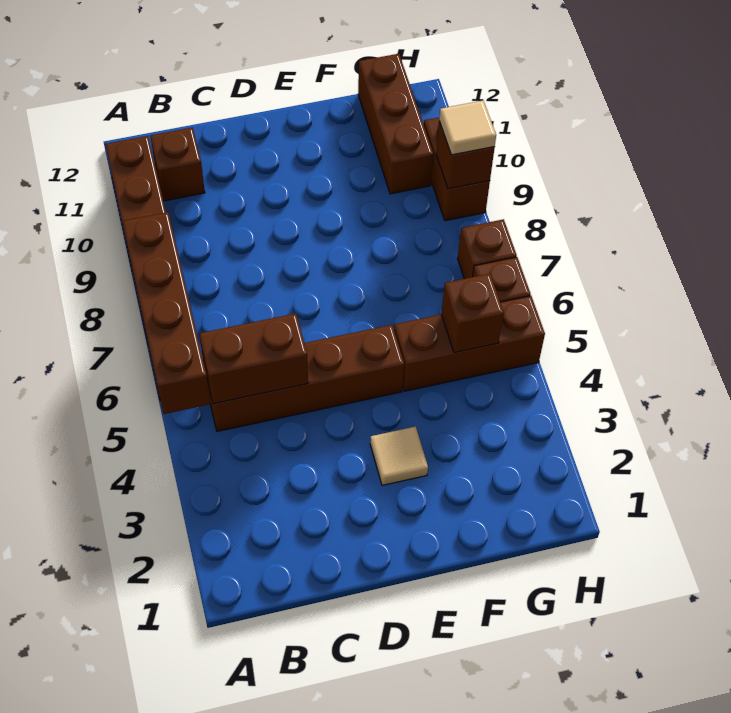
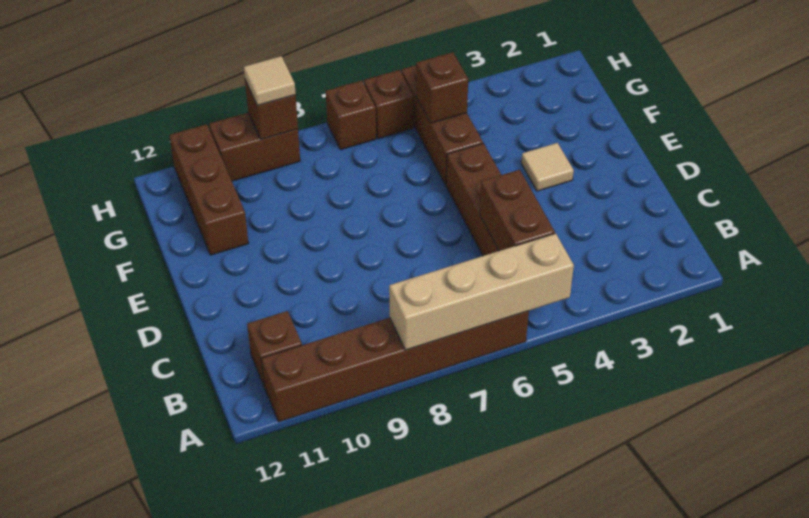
brown 1x4 brick [123,212,210,414] -> tan 1x4 brick [389,233,574,350]
brown 1x3 brick [358,54,433,194] -> brown 1x3 brick turned to [169,124,249,255]

